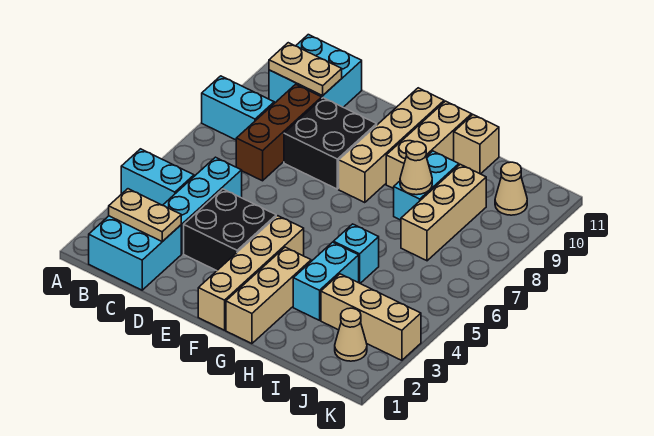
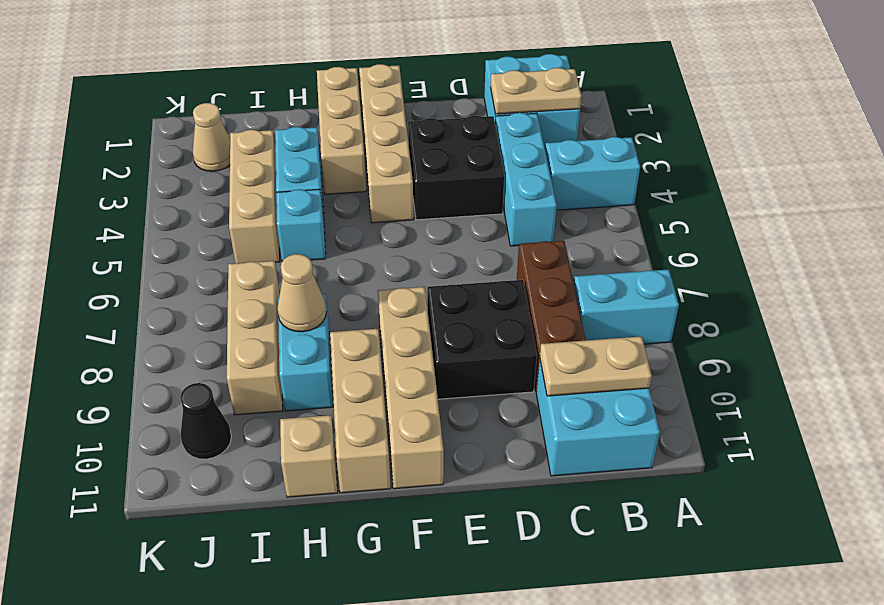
tan 1x3 brick [321,274,421,360] -> tan 1x3 brick turned to [229,130,280,263]
tan 1x1 cone [495,162,527,215] -> black 1x1 cone [180,383,231,459]

